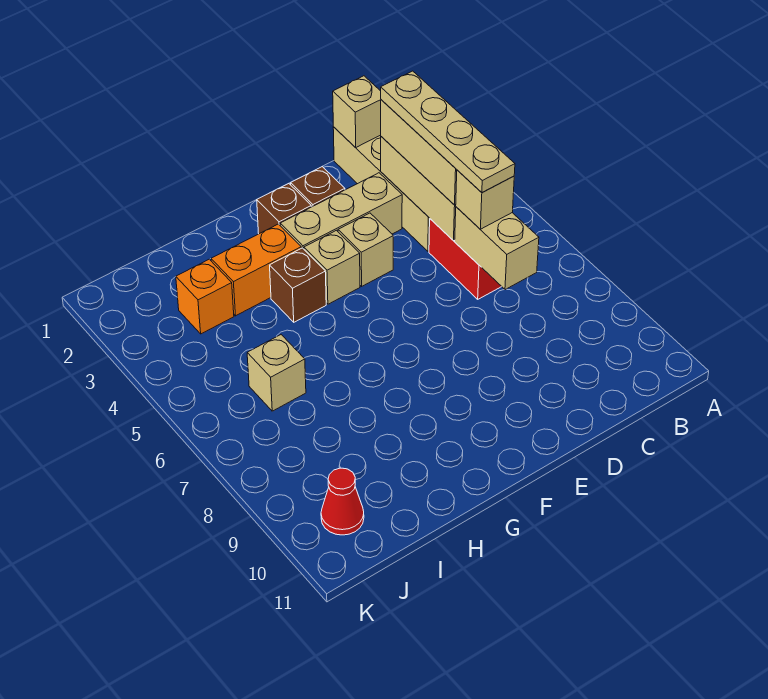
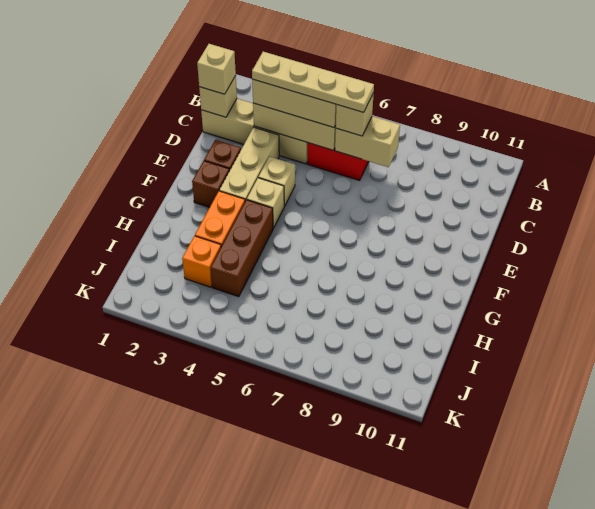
brown 1x1 brick [270,248,326,322] -> brown 1x3 brick [211,200,273,297]
tan 1x1 brick [247,335,306,411] -> tan 1x1 brick moved to [197,44,236,94]
red 1x1 cone [321,468,364,535] -> none

